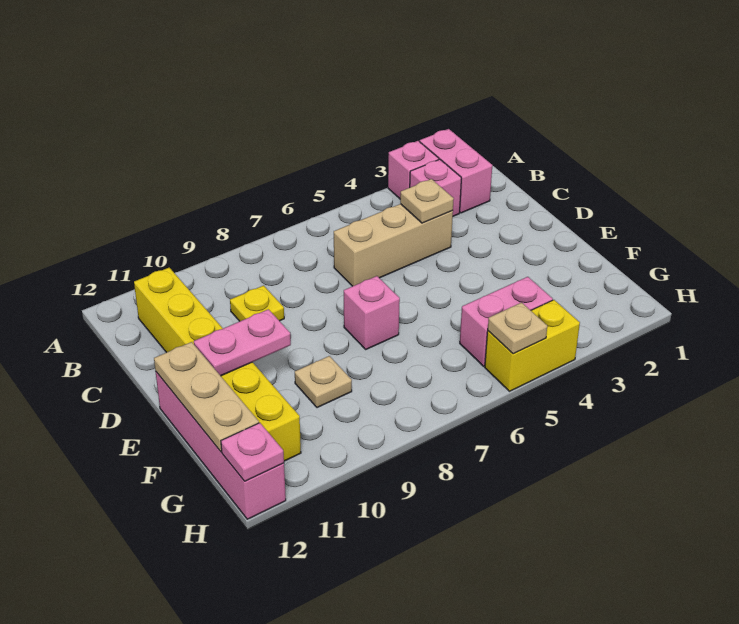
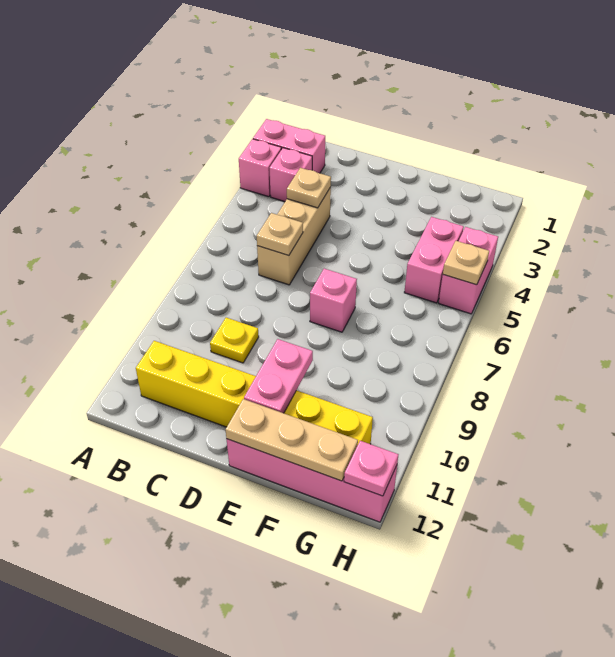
tan 1x1 plate [295,356,352,408] -> tan 1x1 plate moved to [257,213,303,256]
yellow 1x2 brick [485,300,580,391] -> pink 1x2 brick [439,227,498,314]

